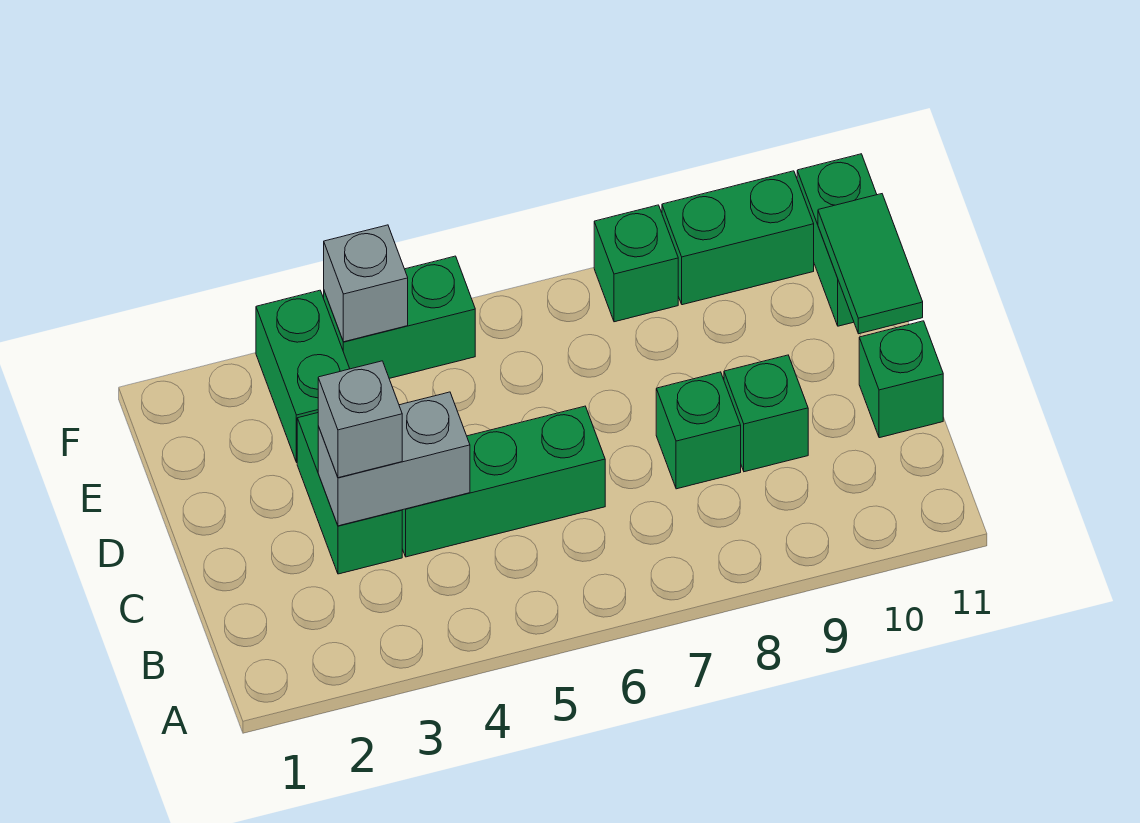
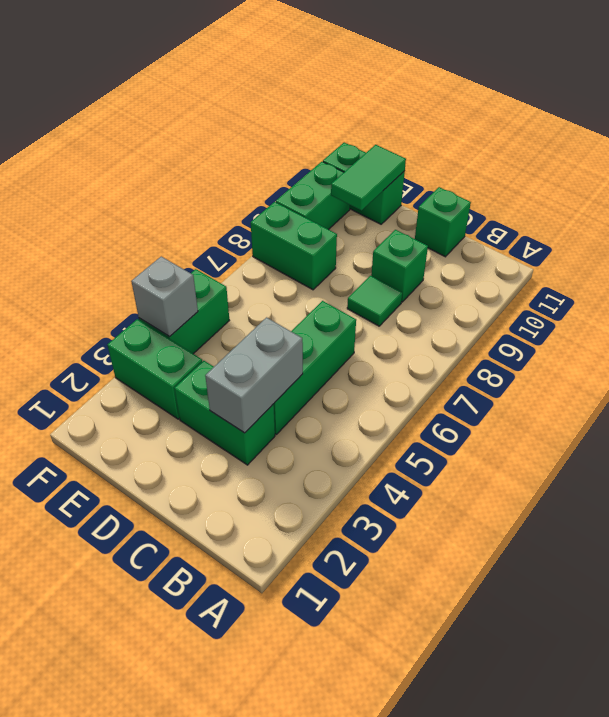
grey 1x1 brick [318,361,402,478] -> none
green 1x1 brick [656,372,741,489] -> green 1x1 tile [347,276,402,326]
green 1x2 tile [818,194,923,334] -> green 1x2 tile turned to [331,145,406,210]
green 1x1 brick [594,205,678,322] -> green 1x2 brick [251,202,337,290]

